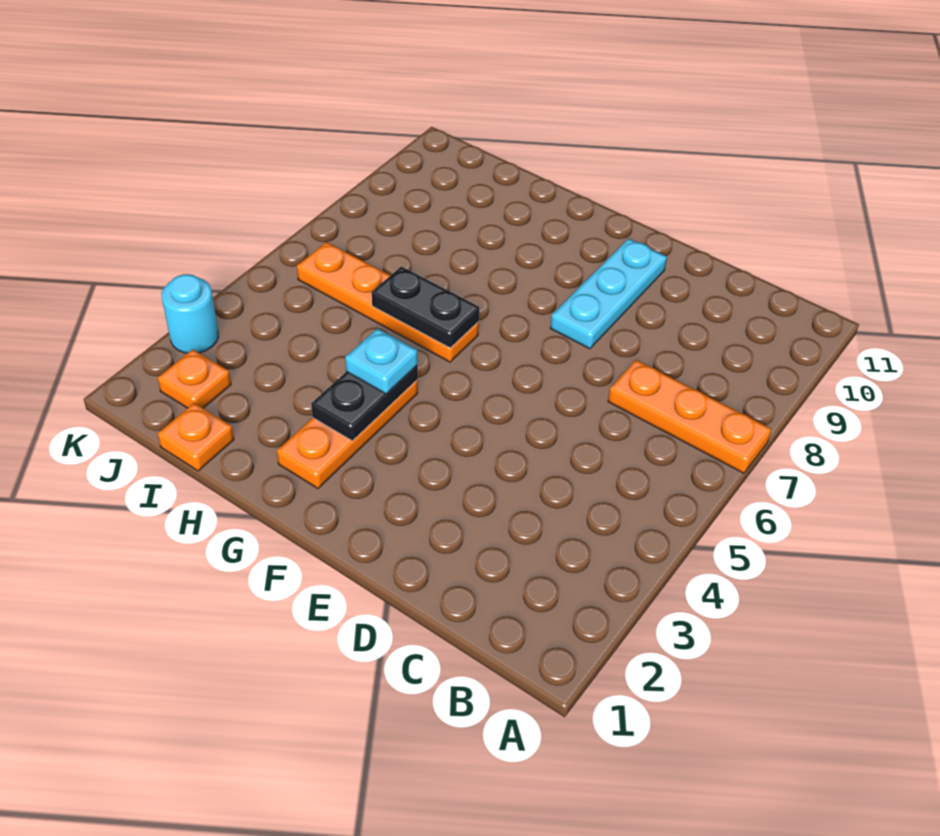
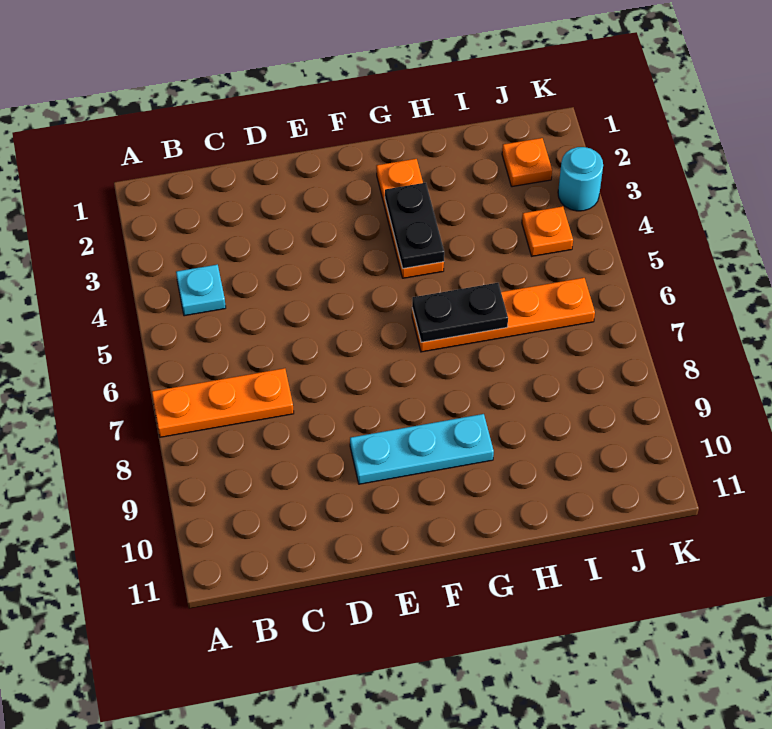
cyan 1x3 plate [550,239,667,349] -> cyan 1x3 plate turned to [350,414,494,484]
cyan 1x1 plate [345,328,418,394] -> cyan 1x1 plate moved to [176,265,226,316]
orange 1x1 plate [158,403,234,471] -> orange 1x1 plate moved to [522,206,573,256]

